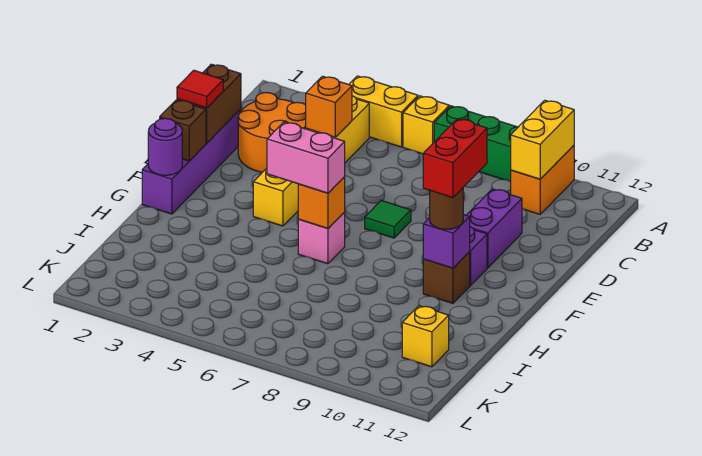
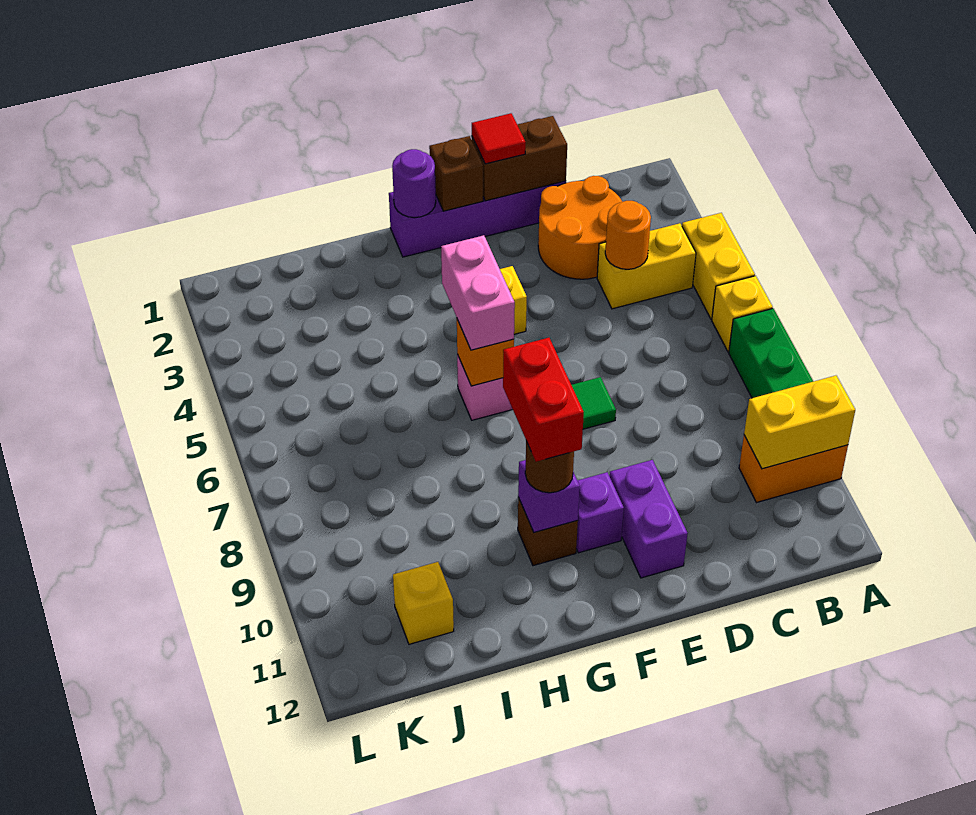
orange 1x1 brick [306,76,352,137] -> orange 1x1 round brick [605,201,651,269]
purple 1x2 brick [467,189,522,268] -> purple 1x2 brick turned to [609,460,688,578]
red 1x2 brick [423,119,487,198] -> red 1x2 brick turned to [503,338,584,462]

